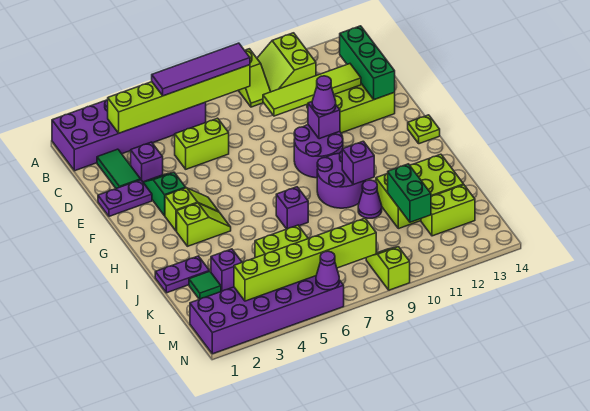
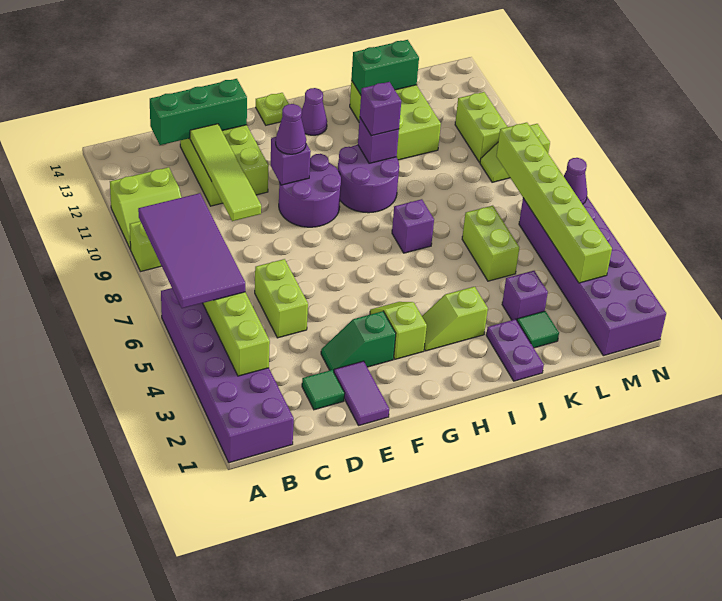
purple 1x4 tile [152,43,250,96] -> purple 2x4 tile [138,193,245,308]
green 1x2 tile [97,149,141,188] -> green 1x1 tile [302,370,345,410]
purple 1x1 brick [131,142,163,182] -> purple 1x1 brick moved to [360,82,401,136]
purple 1x2 plate [98,180,152,216] -> purple 1x2 tile [334,361,389,426]
lime 1x2 slope [177,203,231,246] -> lime 1x2 slope turned to [422,287,488,351]
purple 1x1 cone [358,180,382,218] -> purple 1x1 cone moved to [301,88,327,135]
green 1x2 brick [388,164,431,222] -> green 1x2 brick moved to [351,40,419,95]
lime 1x2 brick [421,185,475,236] -> lime 1x2 brick moved to [455,92,507,163]

